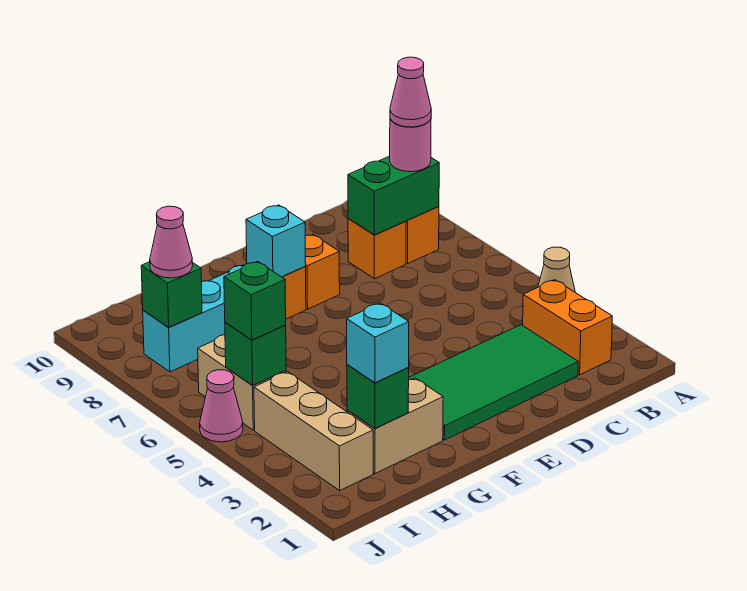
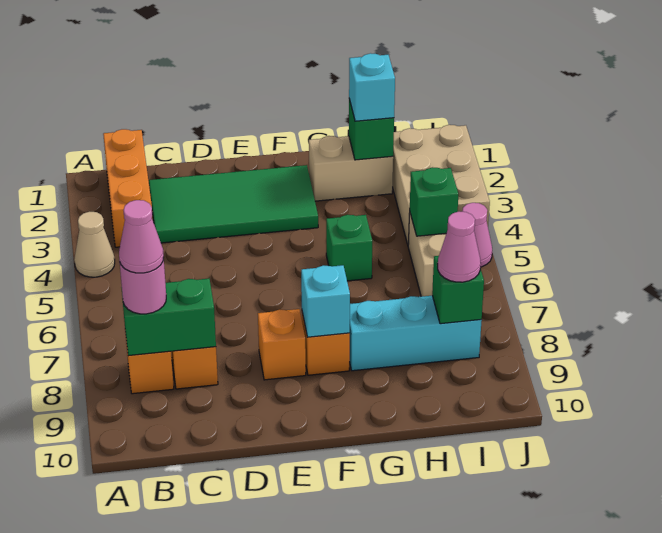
orange 1x2 brick [523,280,612,375] -> orange 1x3 brick [103,129,153,247]
tan 1x3 brick [254,372,373,490] -> tan 2x3 brick [392,125,490,244]
green 1x1 brick [224,262,286,340] -> green 1x1 brick moved to [326,215,372,281]

